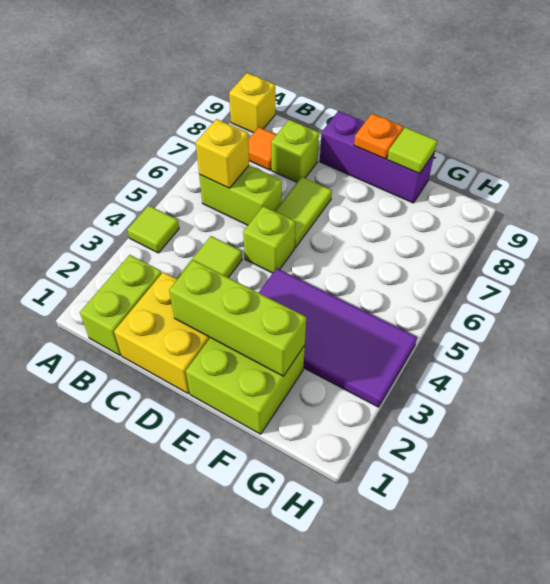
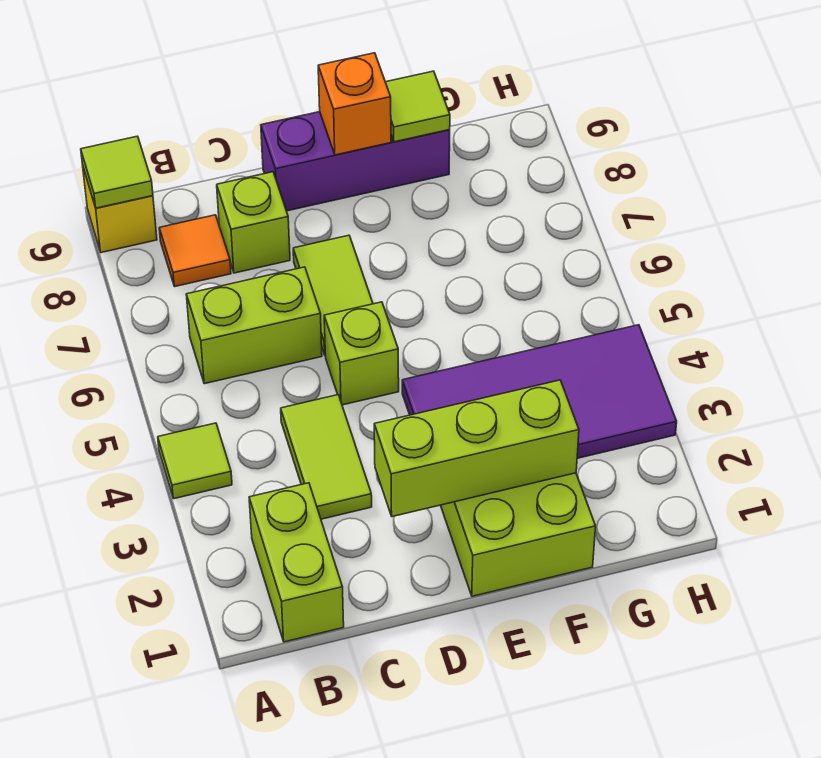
none -> lime 1x1 tile [81,136,153,208]
yellow 1x1 brick [196,119,249,188] -> none
yellow 2x2 brick [114,272,210,393] -> none
orange 1x1 plate [354,114,403,159] -> orange 1x1 brick [318,53,391,155]

